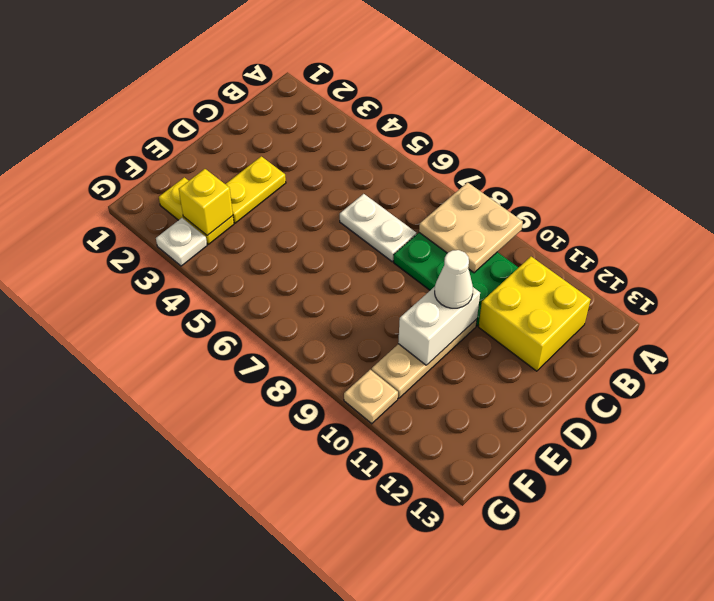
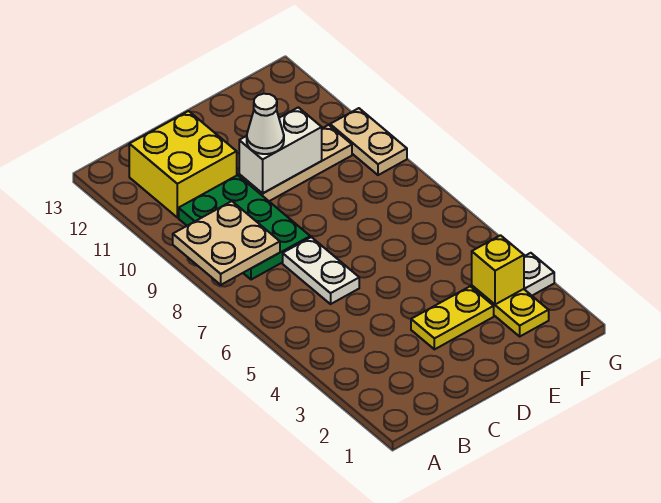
tan 1x1 plate [344,370,398,424] -> tan 1x2 plate [330,108,407,175]

